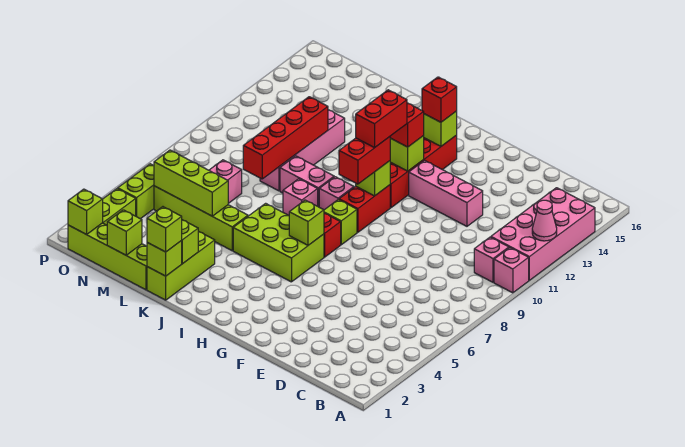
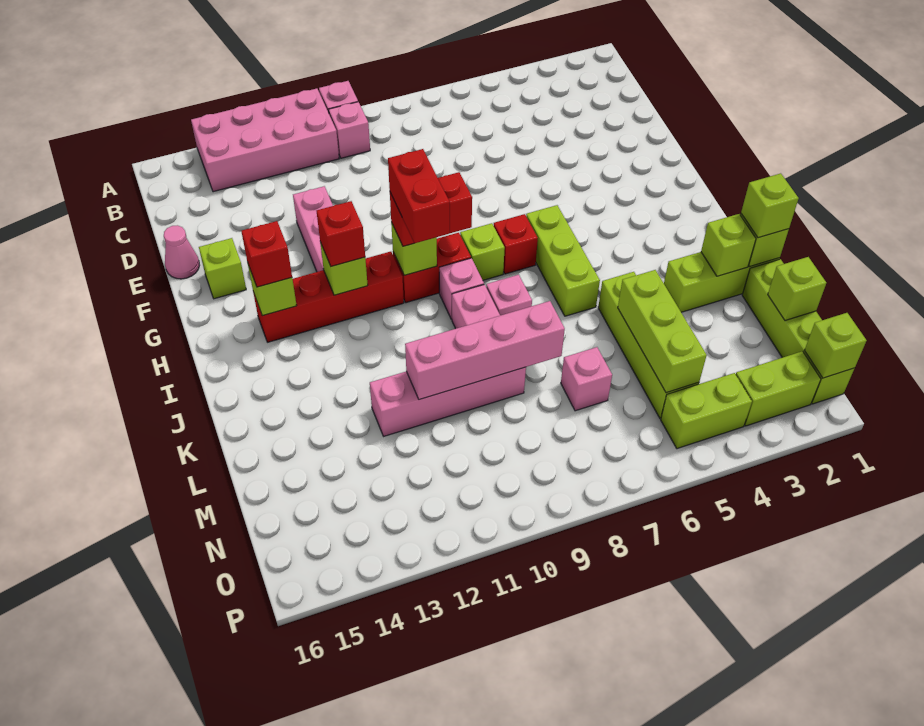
pink 1x1 cone [532,200,557,241] -> pink 1x1 cone moved to [164,225,200,279]
lime 2x3 brick [233,203,324,282] -> lime 1x3 brick [526,205,600,316]
lime 1x1 brick [289,200,324,245] -> lime 1x1 brick moved to [199,238,246,299]
red 1x2 brick [356,90,407,148] -> red 1x2 brick turned to [388,149,450,243]
red 1x4 brick [243,97,328,179] -> pink 1x4 brick [405,301,565,400]

